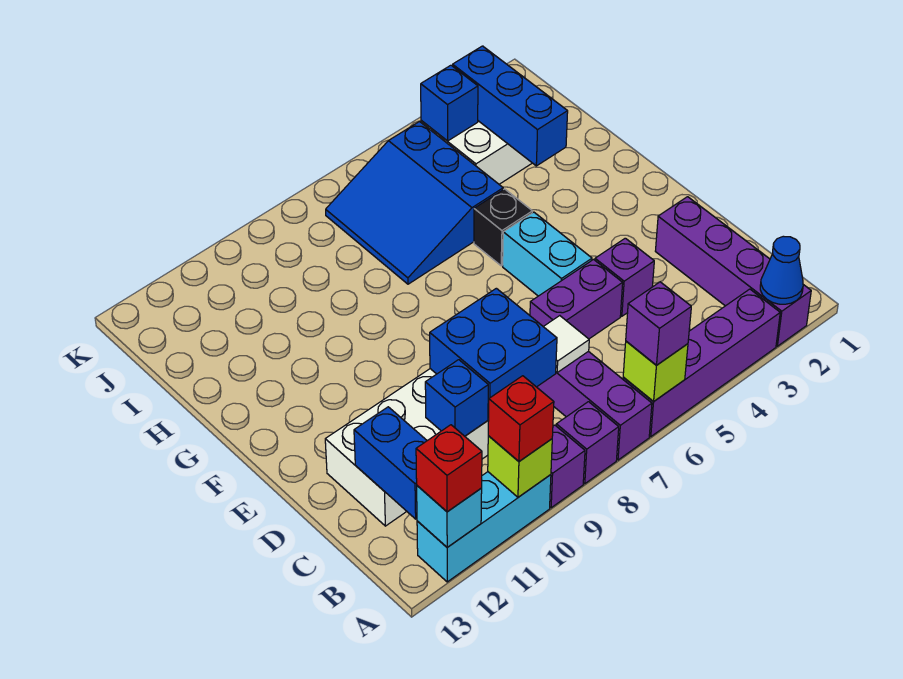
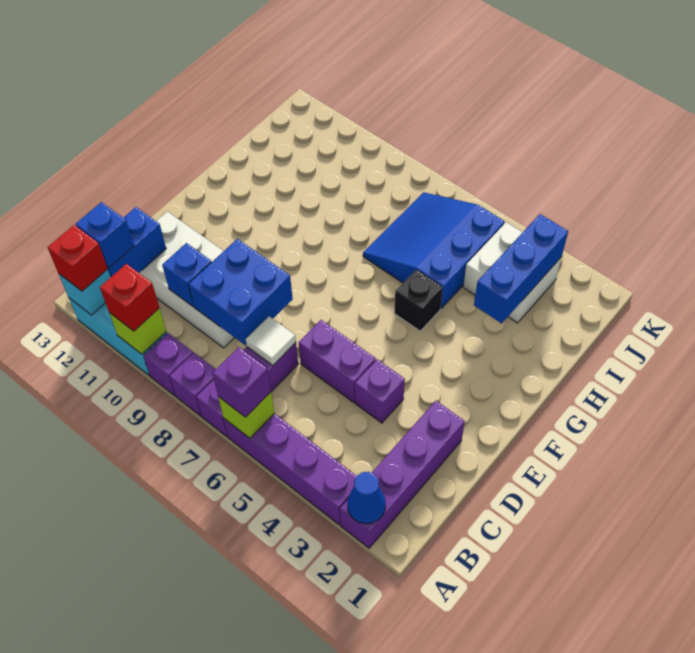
cyan 1x2 brick [503,212,592,296] -> none
blue 1x1 brick [421,65,478,141] -> blue 1x1 brick moved to [76,202,134,268]

